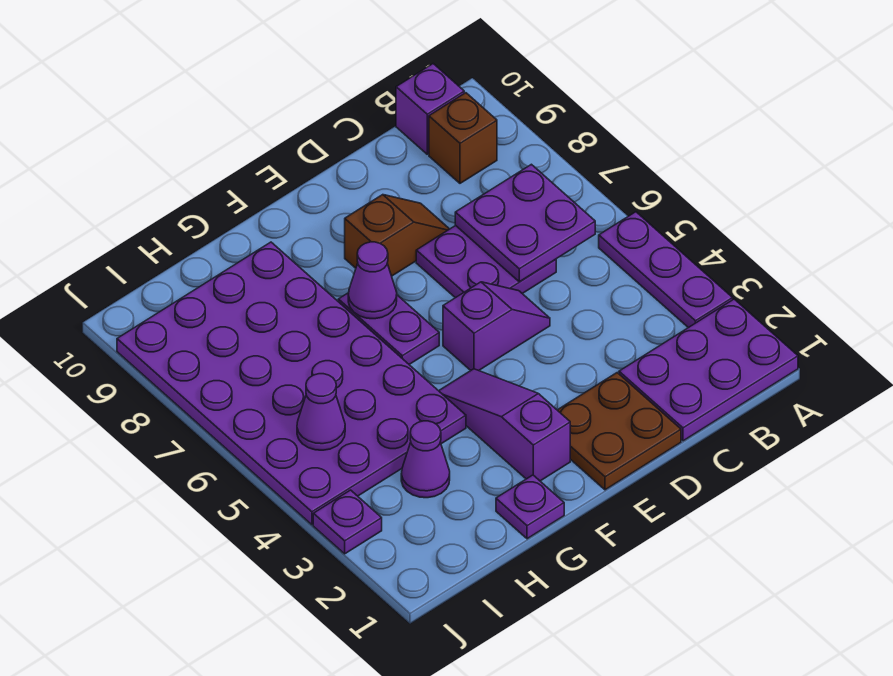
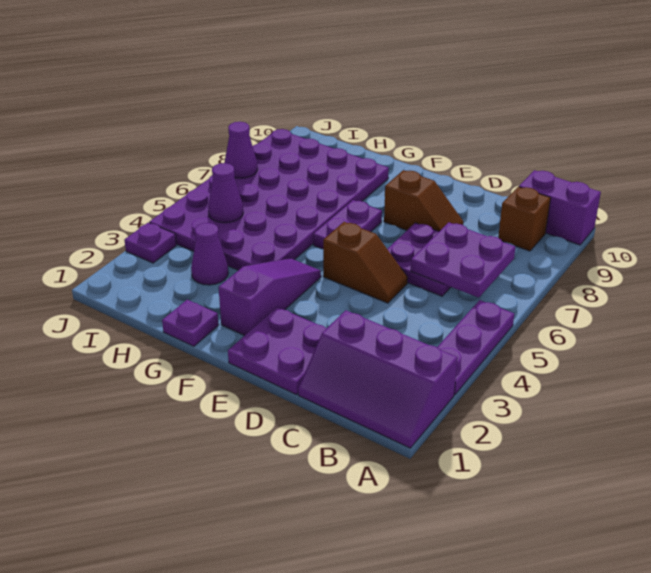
purple 2x3 plate [619,299,798,441] -> purple 2x3 slope [298,310,458,448]
purple 1x1 brick [396,64,464,154] -> purple 1x2 brick [519,170,601,245]
brown 2x2 plate [558,373,681,490] -> purple 2x2 plate [228,307,327,395]
purple 1x2 slope [443,282,550,371] -> brown 1x2 slope [323,222,408,303]
purple 1x1 cone [348,242,397,319] -> purple 1x1 cone moved to [224,122,258,178]

